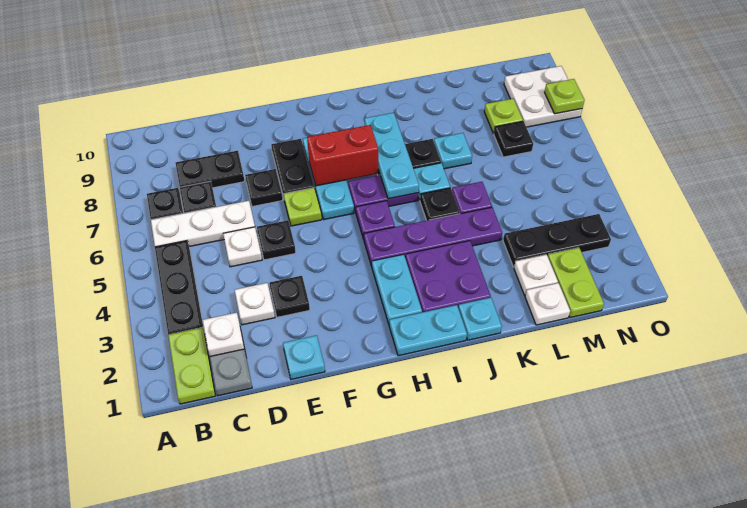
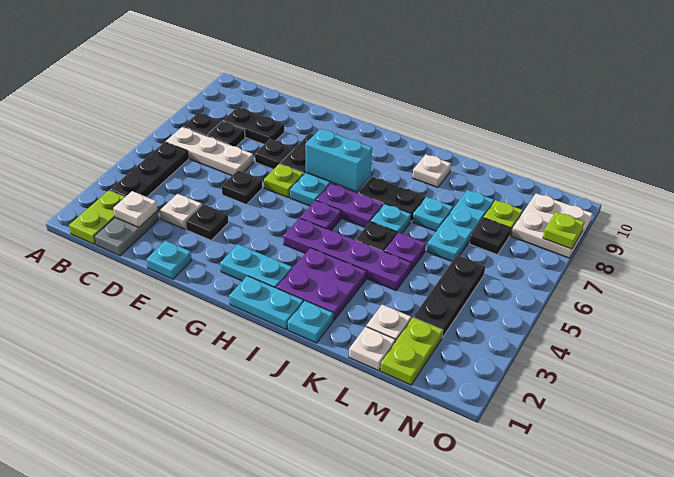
white 1x1 plate [223,227,262,267] -> white 1x1 plate moved to [412,154,451,187]
red 1x2 brick [307,125,378,186] -> cyan 1x2 brick [305,129,372,192]
cyan 1x2 plate [372,254,422,324] -> cyan 1x2 plate turned to [220,244,292,288]
cyan 1x3 plate [365,113,419,199] -> cyan 1x3 plate moved to [427,190,494,261]
black 1x3 plate [503,214,611,267] -> black 1x3 plate turned to [414,255,485,338]

